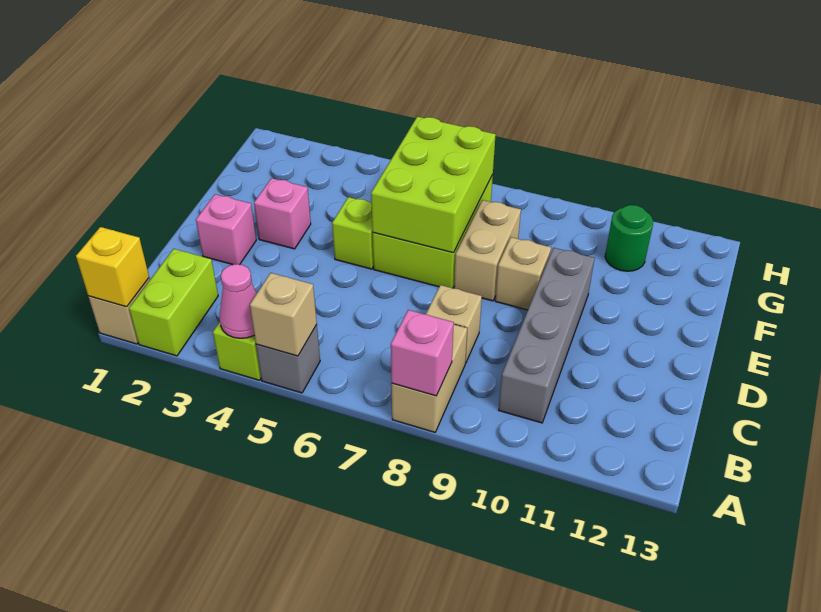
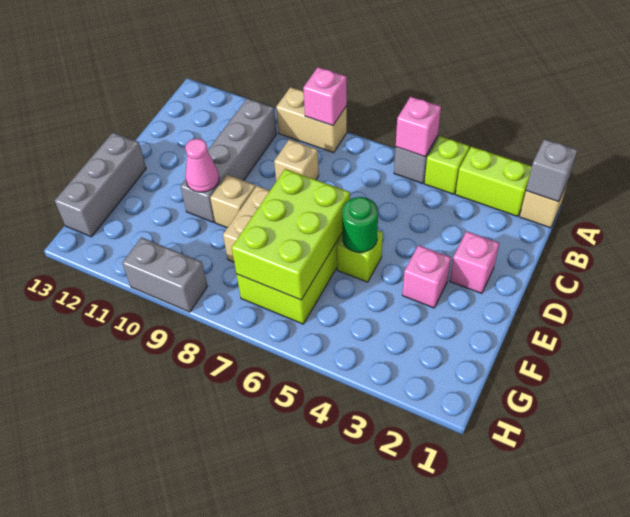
yellow 1x1 brick [76,227,149,307] -> grey 1x1 brick [526,139,577,202]
lime 1x2 brick [129,249,218,356] -> lime 1x2 brick turned to [455,147,532,216]
pink 1x1 cone [220,264,257,338] -> pink 1x1 cone moved to [185,139,219,192]
tan 1x1 brick [250,273,317,356] -> pink 1x1 brick [396,97,441,157]
tan 1x2 brick [392,325,467,432] -> tan 1x2 brick turned to [276,87,347,153]
none -> grey 1x3 brick [55,133,146,237]
green 1x1 round brick [605,205,653,271] -> green 1x1 round brick moved to [342,197,378,252]
none -> grey 1x2 brick [122,237,208,312]

